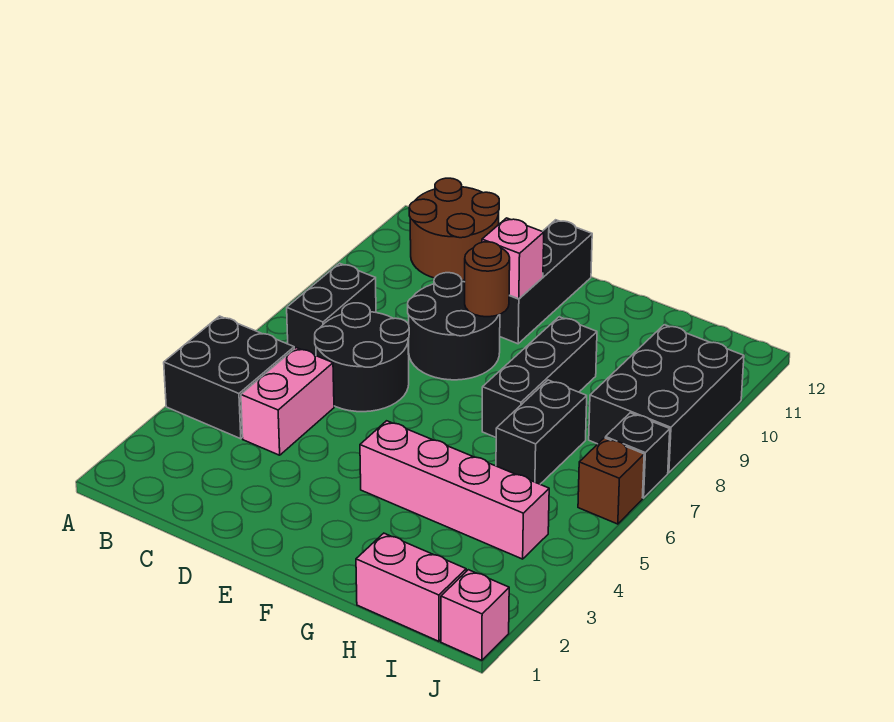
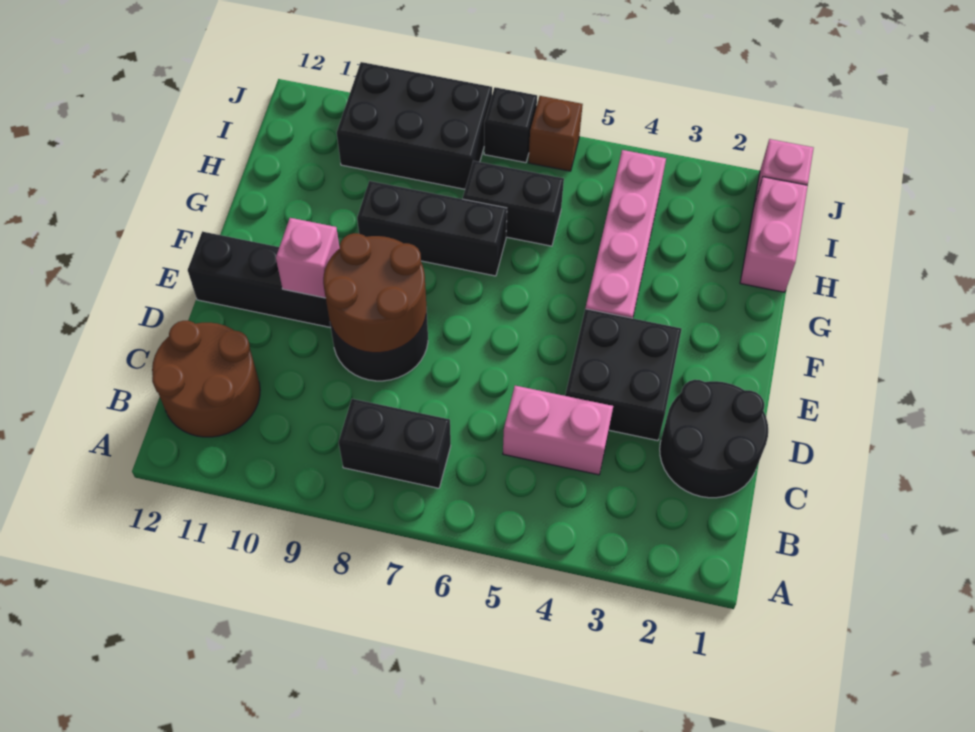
black 2x2 brick [164,316,294,439] -> black 2x2 brick moved to [565,309,682,441]
black 2x2 round brick [315,303,409,412] -> black 2x2 round brick moved to [660,380,768,498]
brown 1x1 round brick [465,242,510,317] -> brown 2x2 round brick [323,233,426,353]

